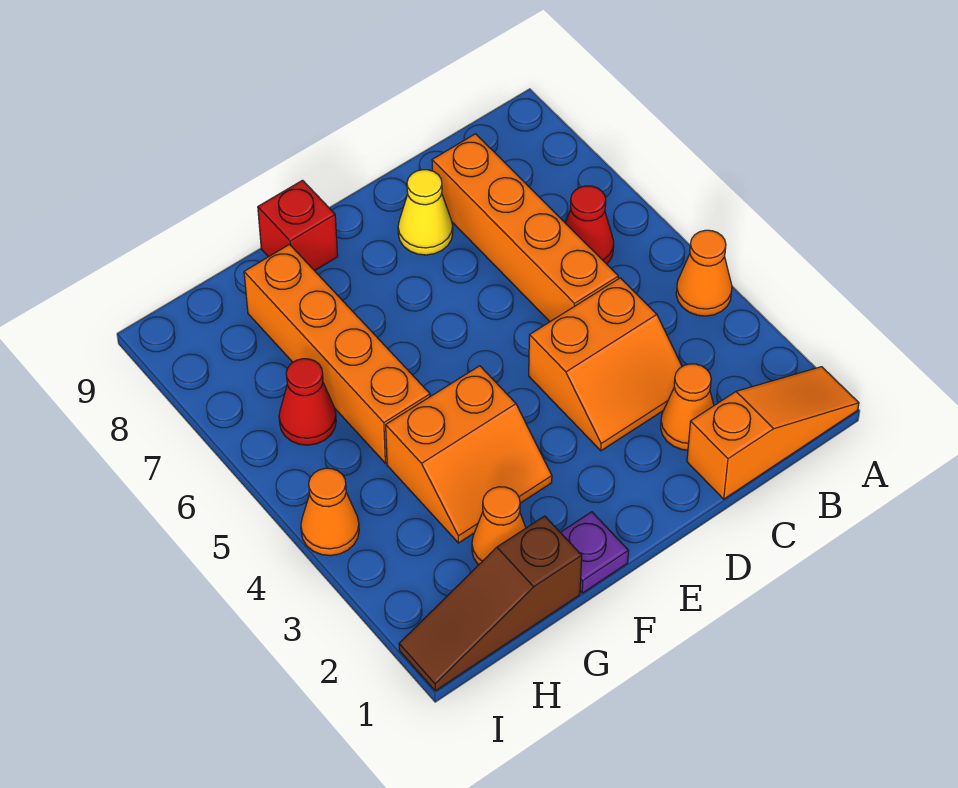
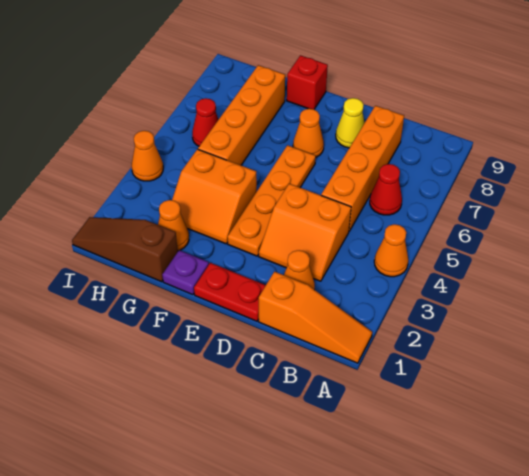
none -> red 1x2 plate [194,263,266,321]
none -> orange 1x4 plate [227,145,316,256]
none -> orange 1x1 cone [293,109,324,157]

